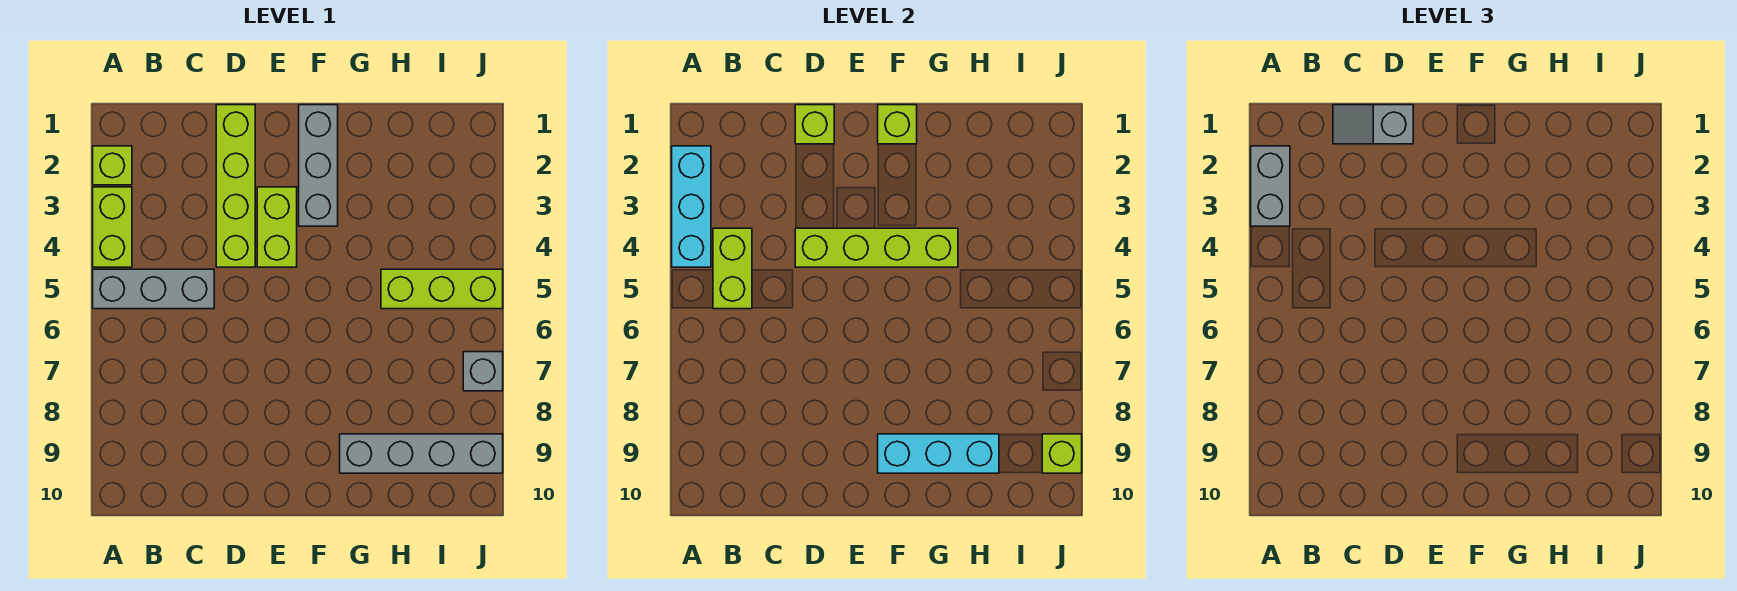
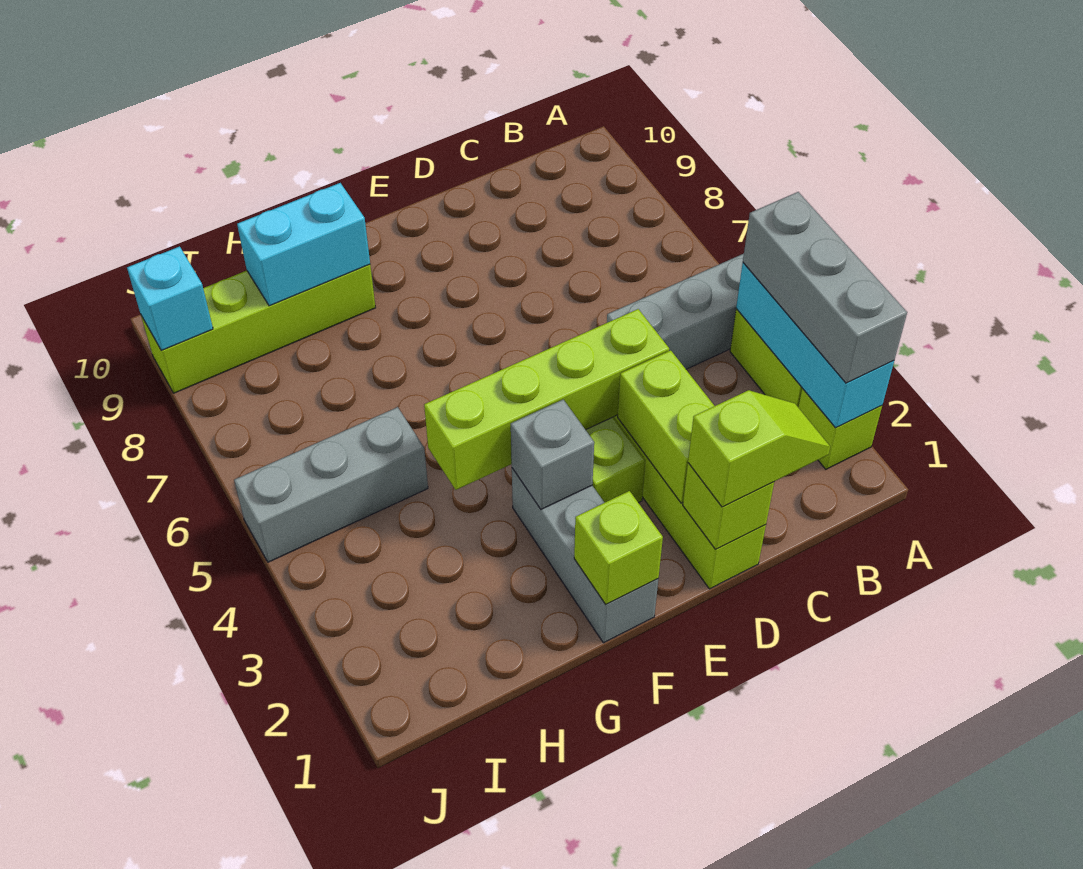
grey 1x2 brick [1251,146,1290,226] -> grey 1x3 brick [743,192,907,383]
lime 1x2 brick [713,228,752,309] -> lime 1x2 brick moved to [618,350,714,503]
grey 1x2 slope [1333,105,1413,144] -> lime 1x2 slope [688,390,830,507]
cyan 1x3 brick [878,434,999,473] -> cyan 1x2 brick [237,183,370,306]
grey 1x4 brick [340,434,503,473] -> lime 1x4 brick [141,264,376,393]
lime 1x3 brick [381,269,503,309] -> grey 1x3 brick [234,407,428,562]
grey 1x1 brick [463,352,503,391] -> grey 1x1 brick moved to [511,400,594,509]
lime 1x1 brick [1042,434,1082,473] -> cyan 1x1 brick [127,246,213,350]

